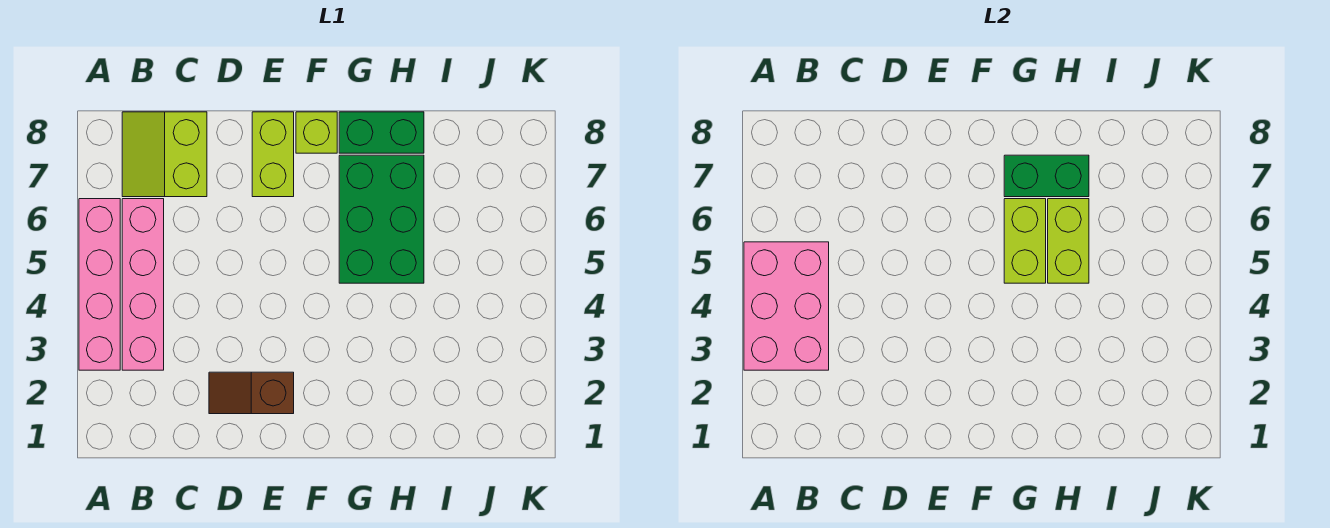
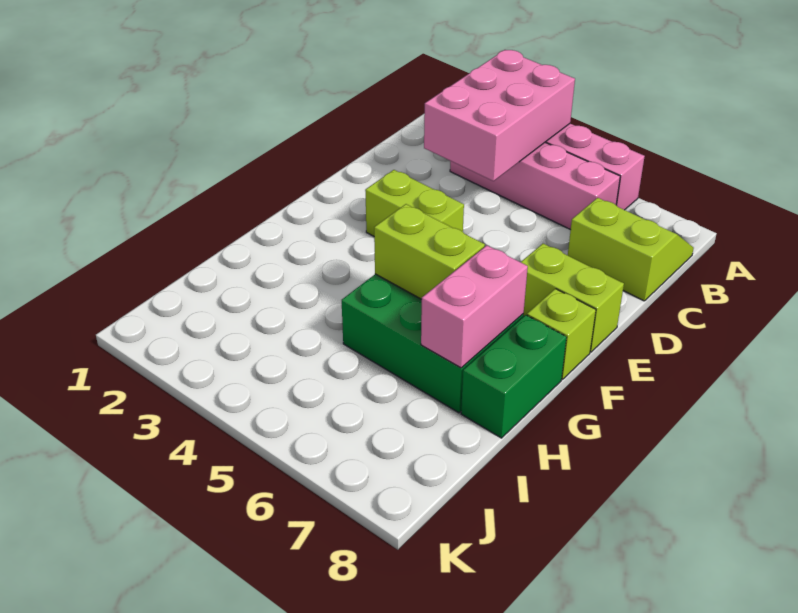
pink 2x3 brick [744,242,829,370] -> pink 2x3 brick turned to [424,50,575,181]
brown 1x2 slope [209,372,294,414] -> none
green 1x2 brick [1004,155,1089,197] -> pink 1x2 brick [421,246,528,368]
lime 1x2 brick [1048,199,1089,283] -> lime 1x2 brick moved to [365,170,464,236]

